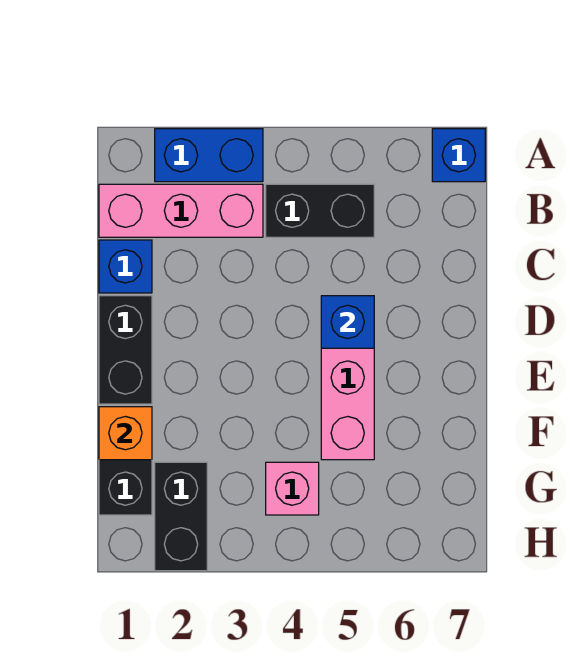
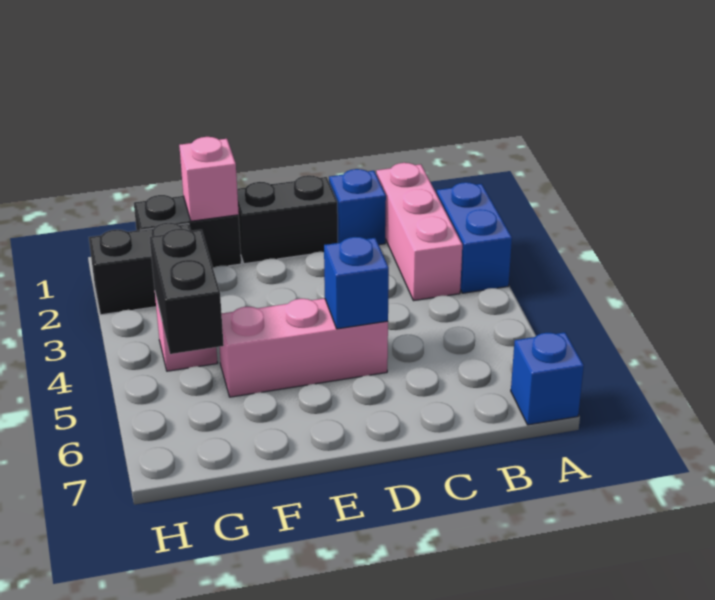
black 1x2 brick [266,184,374,237] -> black 1x2 brick moved to [150,229,224,354]
orange 1x1 brick [99,407,152,460] -> pink 1x1 brick [179,137,239,221]

